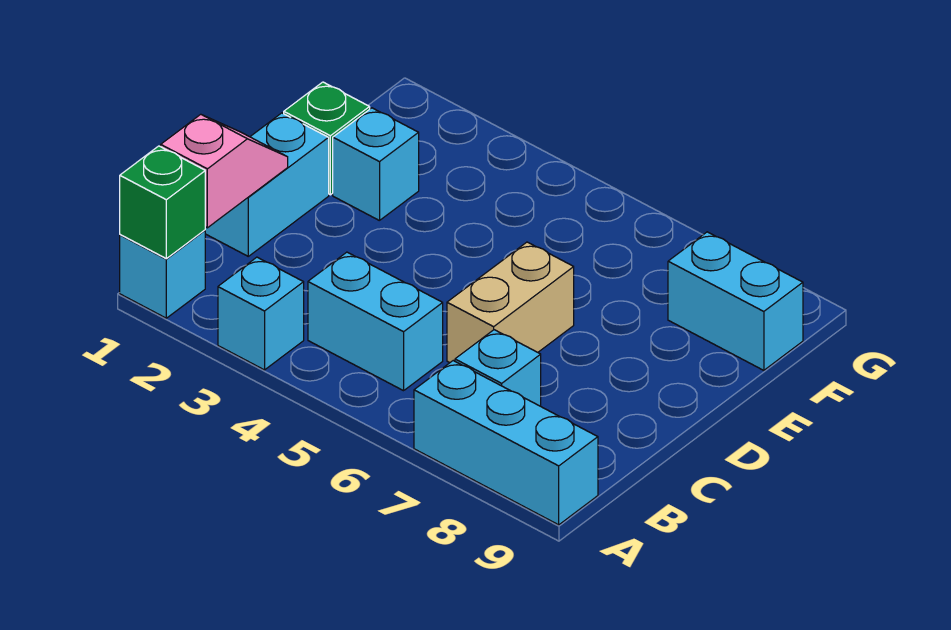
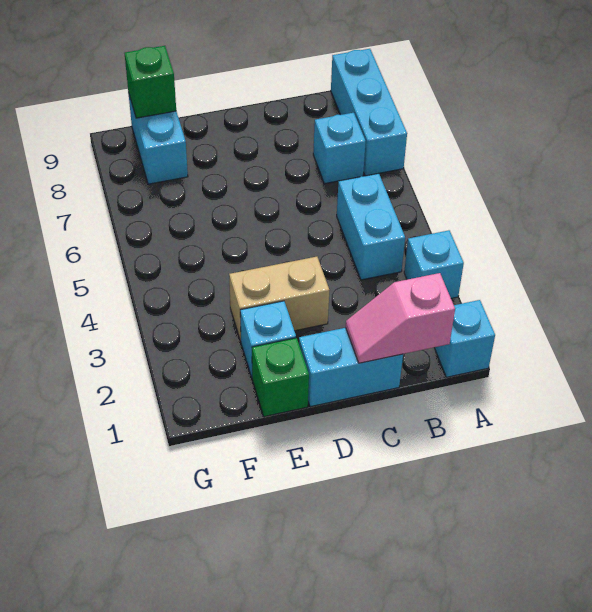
green 1x1 brick [120,146,205,259] -> green 1x1 brick moved to [125,46,176,118]
tan 1x2 brick [447,242,574,363] -> tan 1x2 brick moved to [229,257,329,341]

